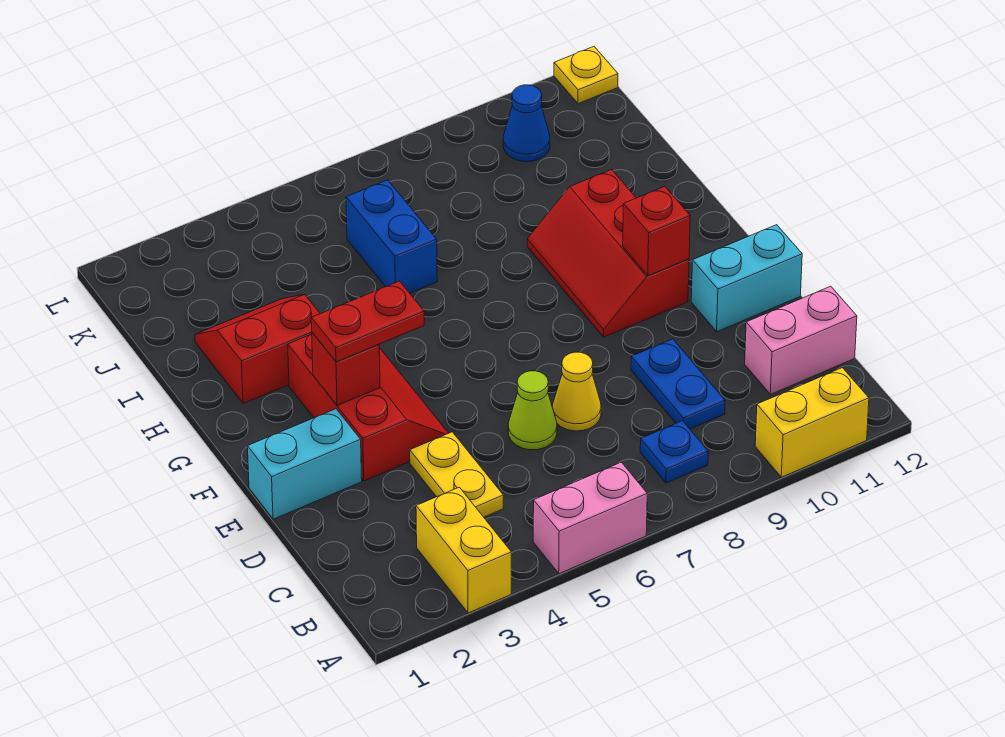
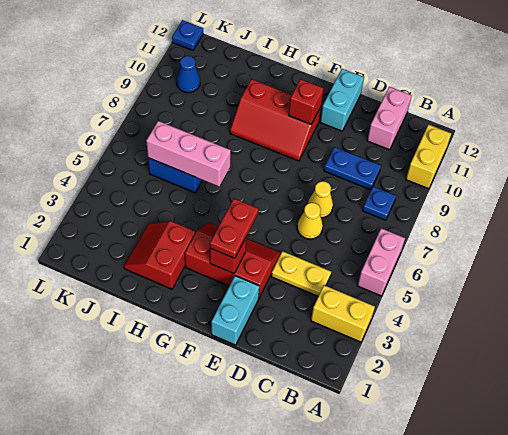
lime 1x1 cone [508,371,557,450] -> yellow 1x1 cone [297,203,323,239]
none -> pink 1x3 brick [146,121,231,186]
yellow 1x1 plate [554,47,618,104] -> blue 1x1 plate [172,20,203,50]

